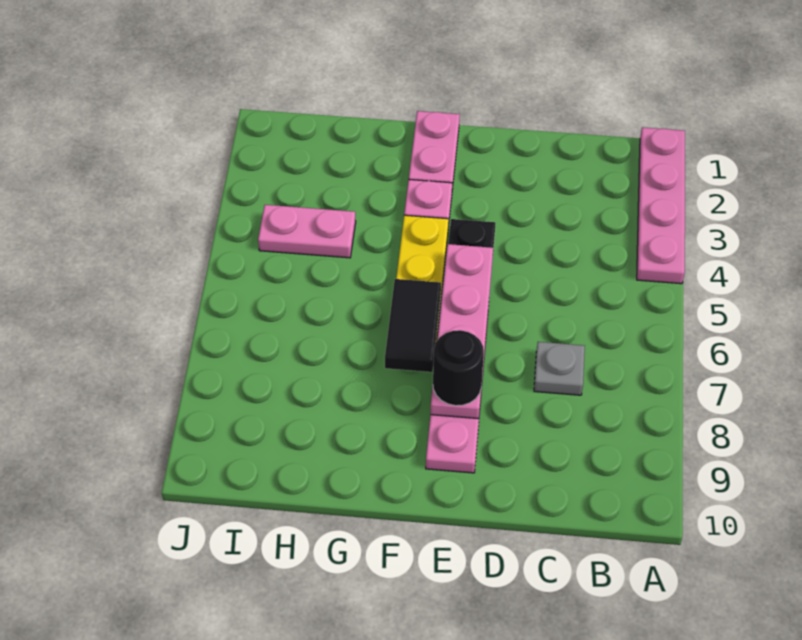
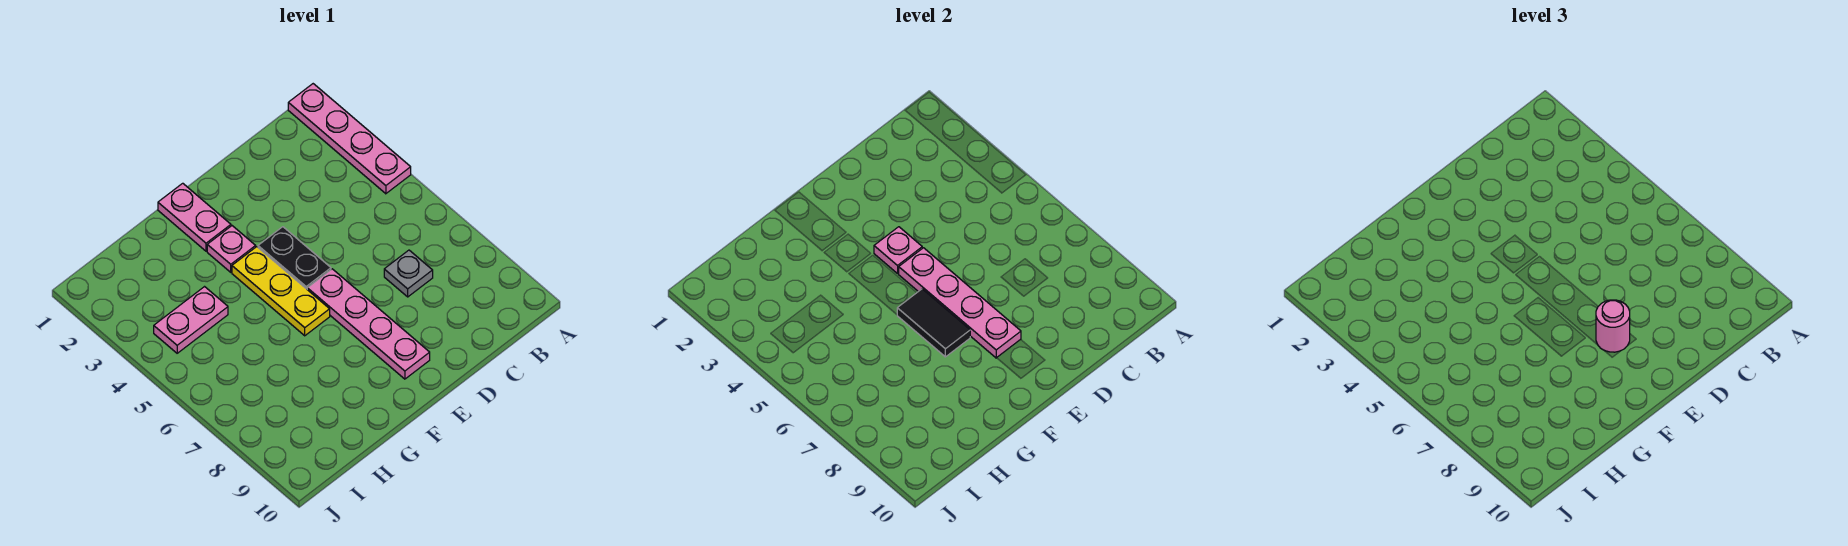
none -> pink 1x1 plate [874,227,922,273]
black 1x1 round brick [433,330,484,406] -> pink 1x1 round brick [1596,300,1630,352]

